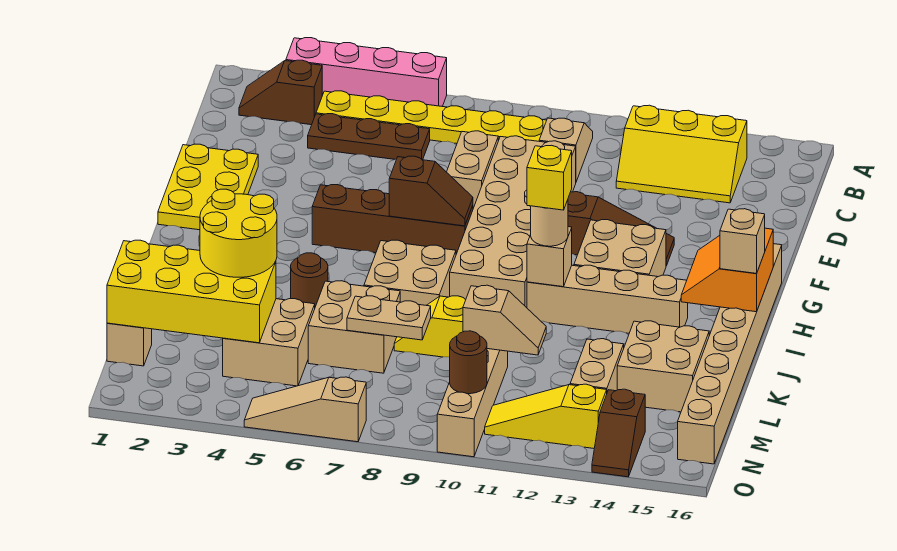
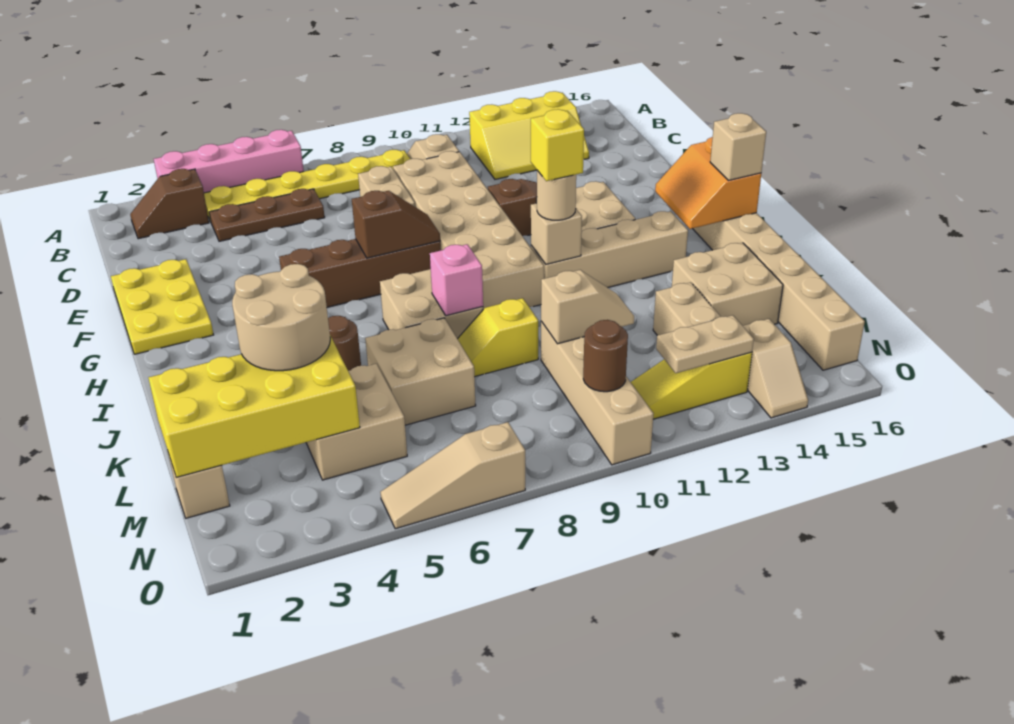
none -> pink 1x1 brick [430,244,483,316]
yellow 2x2 round brick [200,189,277,277] -> tan 2x2 round brick [232,264,330,371]
tan 1x2 plate [347,296,431,340] -> tan 1x2 plate moved to [656,315,754,373]
brown 1x2 slope [592,389,645,477] -> tan 1x2 slope [743,319,808,418]

